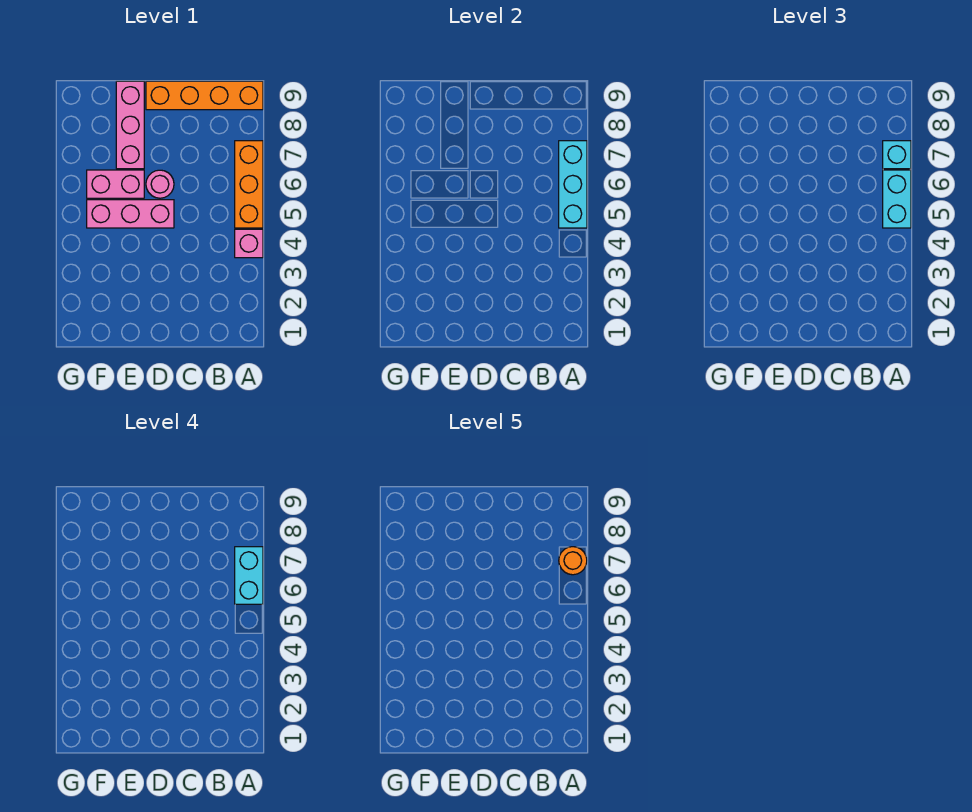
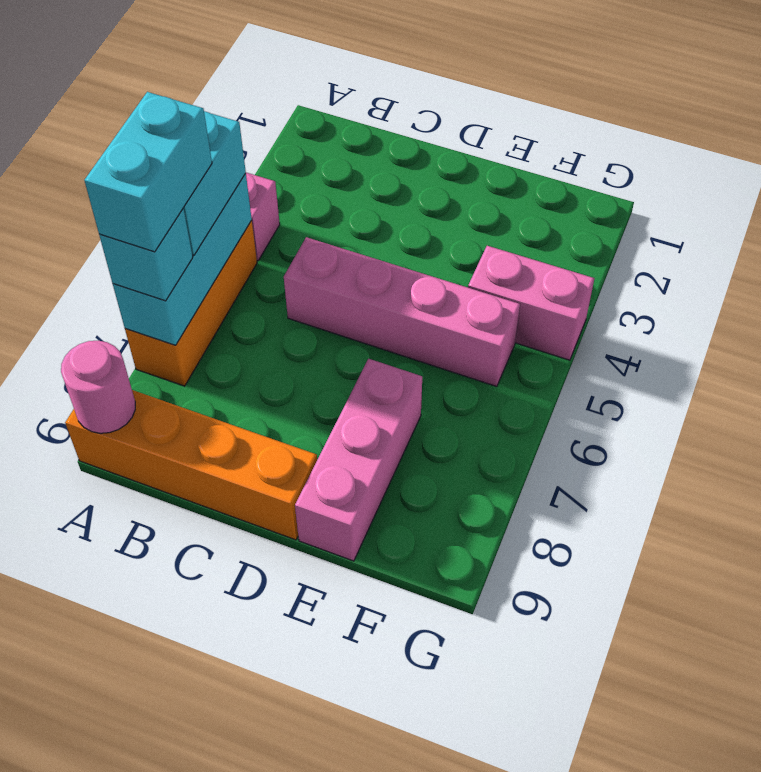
orange 1x1 round brick [559,547,587,575] -> none
pink 1x3 brick [87,200,174,228] -> pink 1x4 brick [284,237,520,387]
pink 1x1 round brick [146,170,174,198] -> pink 1x1 round brick moved to [61,341,135,433]
pink 1x2 brick [87,170,144,198] -> pink 1x2 brick moved to [468,246,594,360]

